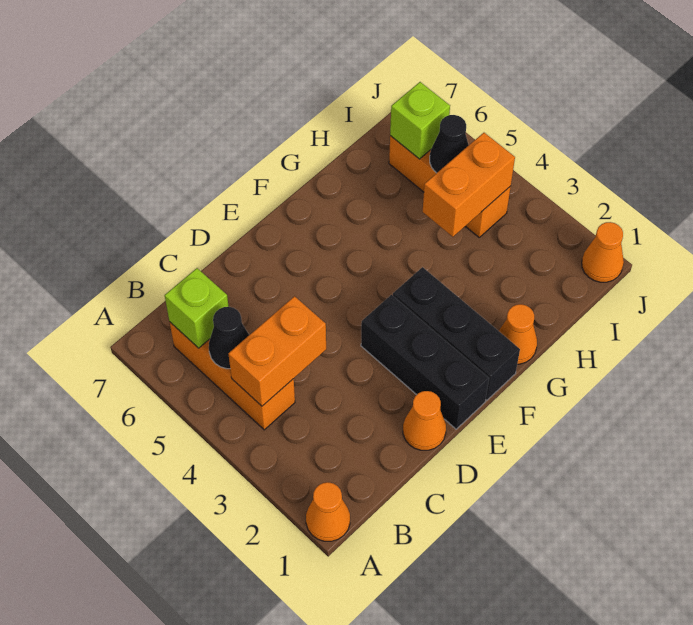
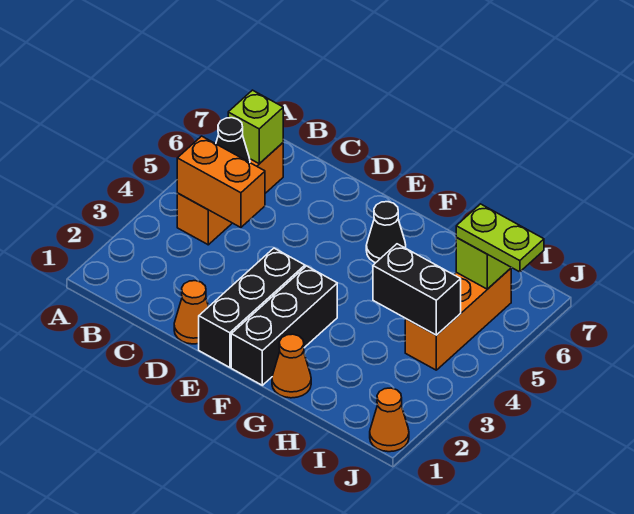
orange 1x1 cone [306,482,350,541] -> none
orange 1x2 brick [423,133,515,237] -> black 1x2 brick [373,244,461,335]
black 1x1 cone [430,115,469,173] -> black 1x1 cone moved to [366,202,406,263]
none -> lime 1x2 plate [456,204,544,272]

